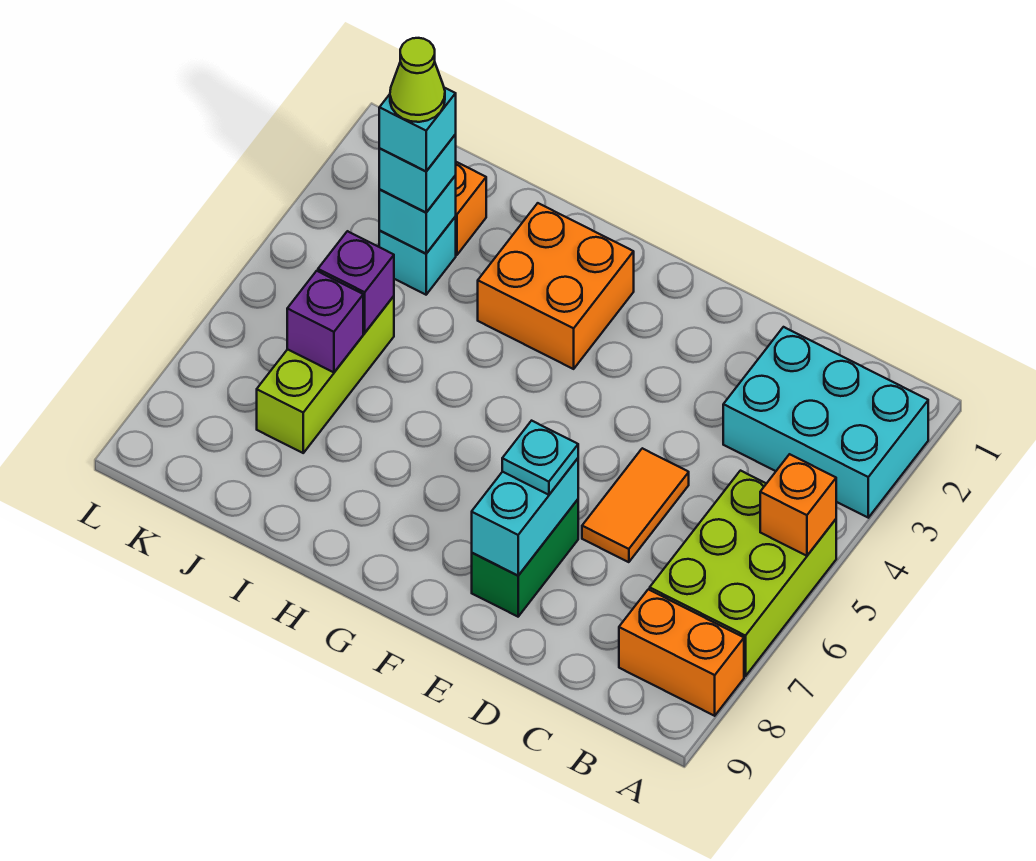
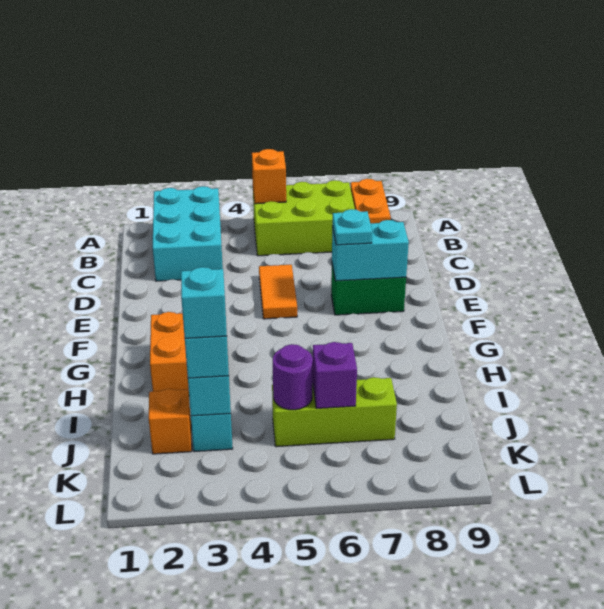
orange 1x2 tile [582,448,689,562] -> orange 1x2 tile turned to [259,265,297,319]
lime 1x1 cone [390,38,445,122] -> none
purple 1x1 brick [318,231,394,333] -> purple 1x1 round brick [273,344,313,410]

